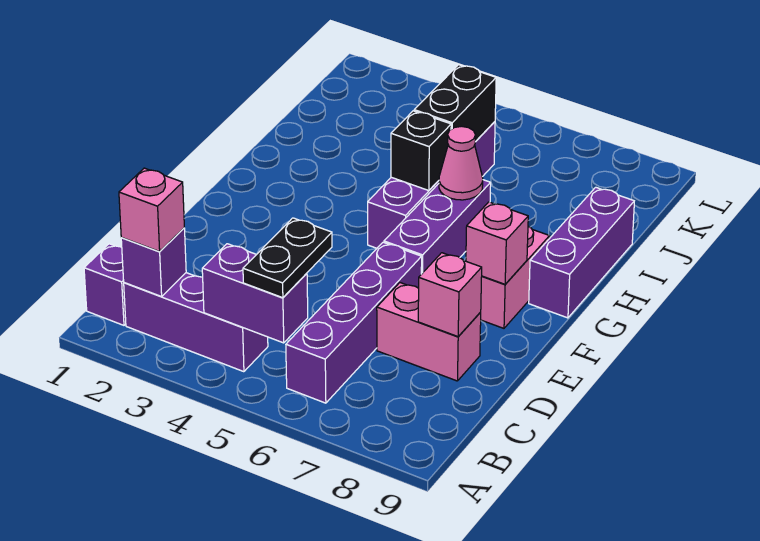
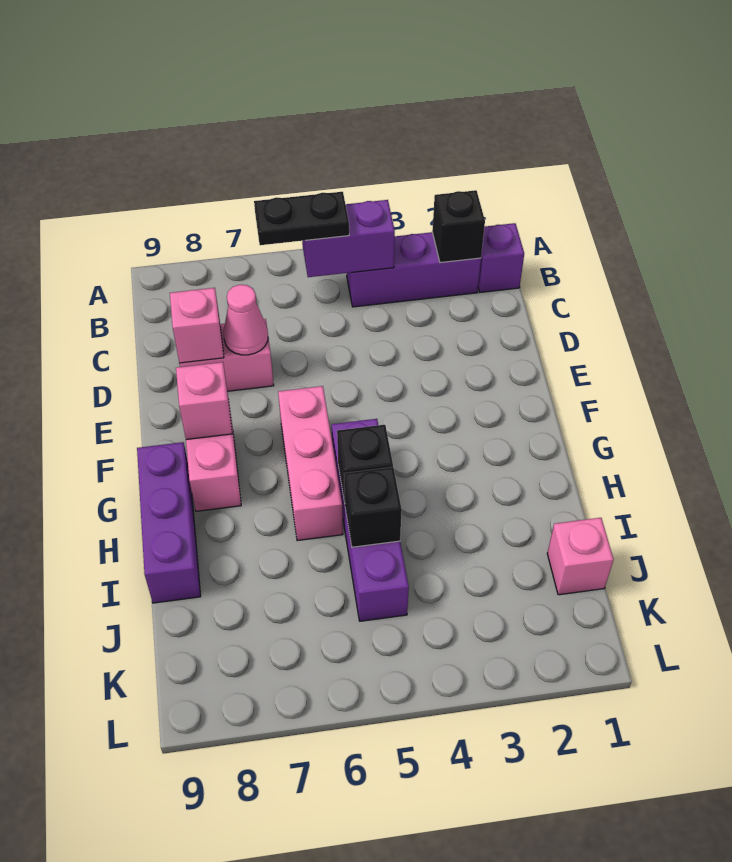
purple 1x1 brick [121,228,186,297] -> black 1x1 brick [432,190,485,263]
pink 1x1 brick [119,168,184,252] -> pink 1x1 brick moved to [547,518,614,595]
black 1x2 plate [243,218,332,298] -> black 1x2 plate turned to [254,192,349,245]
purple 1x4 brick [286,242,422,403] -> none
purple 1x3 brick [384,180,491,274] -> pink 1x3 brick [278,386,343,541]
pink 1x1 cone [439,126,483,200] -> pink 1x1 cone moved to [223,285,268,355]
black 1x2 brick [414,65,496,142] -> black 1x1 brick [344,467,402,547]

